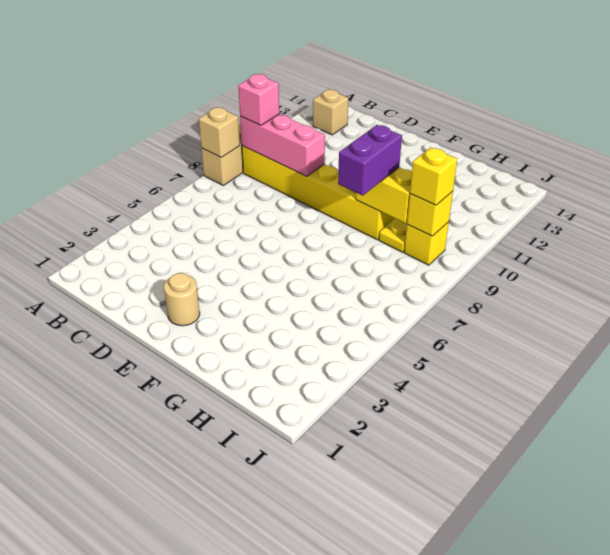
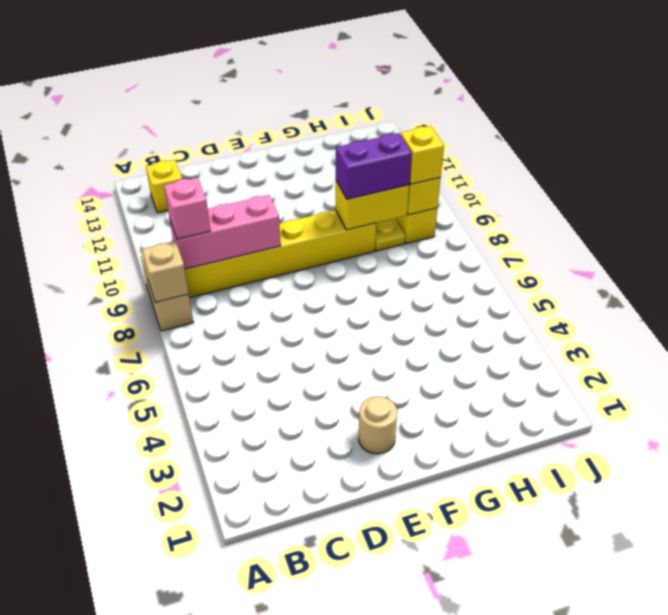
tan 1x1 brick [313,90,348,135] -> yellow 1x1 brick [146,160,182,213]
purple 1x2 brick [338,125,402,196] -> purple 1x2 brick turned to [336,133,412,199]

